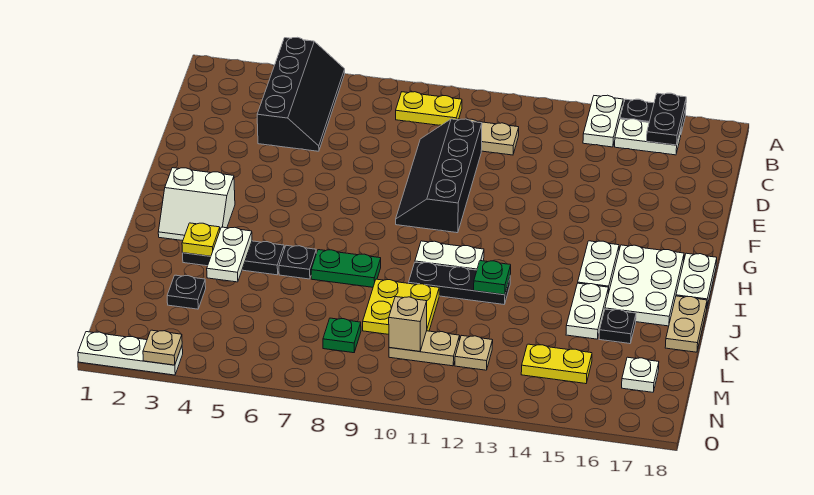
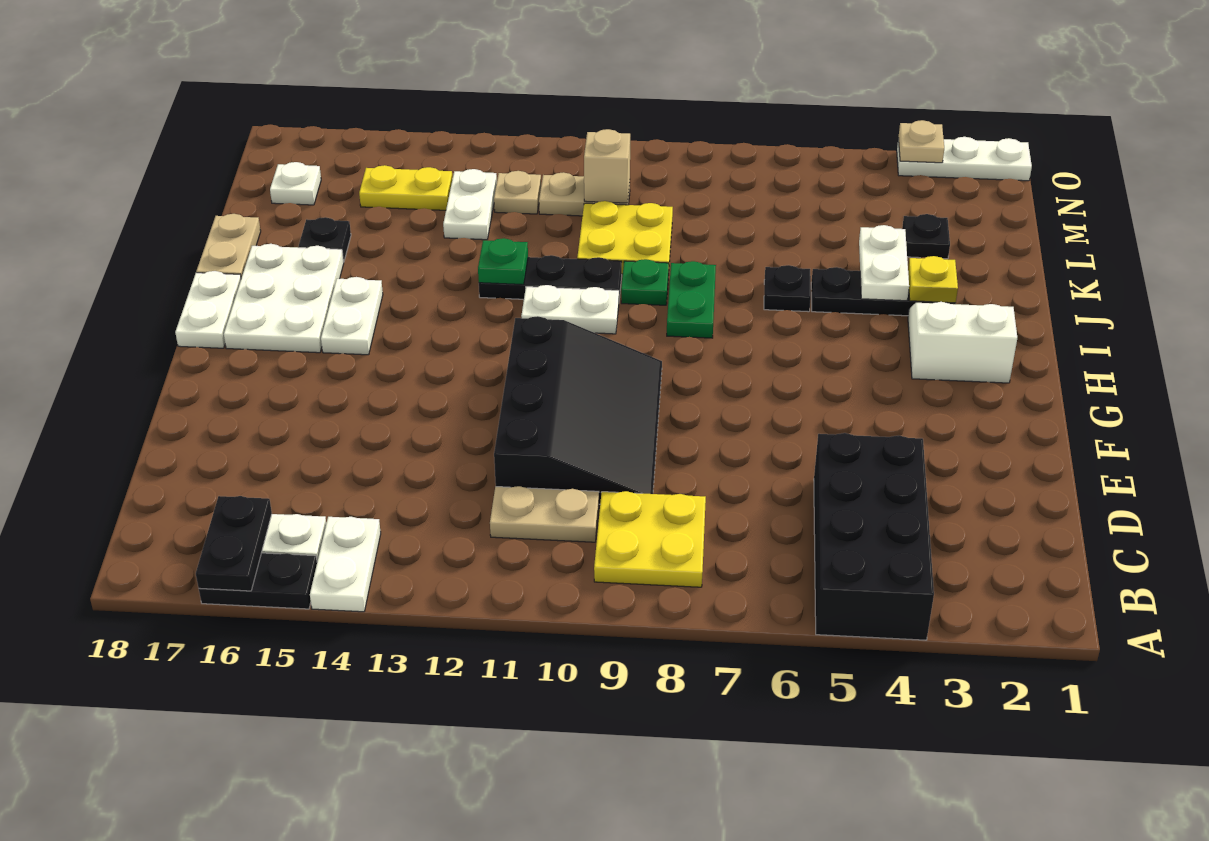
black 2x4 slope [257,37,345,151] -> black 2x4 brick [814,433,934,640]
yellow 1x2 plate [396,92,462,125] -> yellow 2x2 plate [594,491,706,587]
black 2x4 slope [396,119,482,233] -> black 3x4 slope [494,316,662,504]
green 1x2 plate [311,250,381,287] -> green 1x2 plate turned to [667,261,716,338]
white 1x2 plate [566,283,608,339] -> white 1x2 plate moved to [443,169,497,240]
green 1x1 plate [323,318,361,353] -> green 1x1 plate moved to [621,259,669,305]

